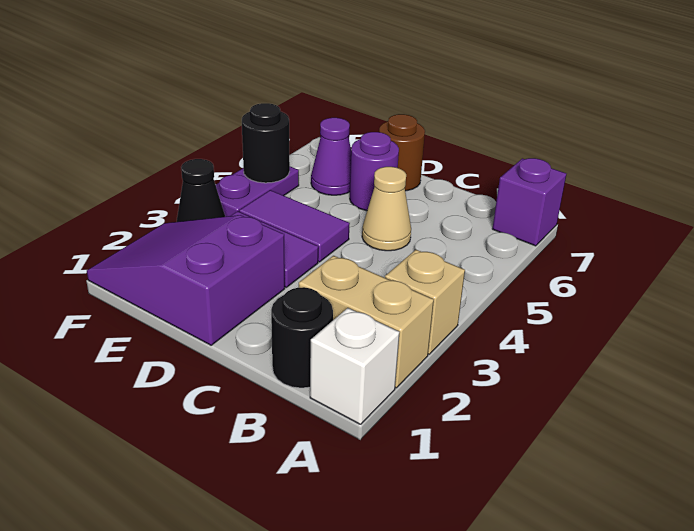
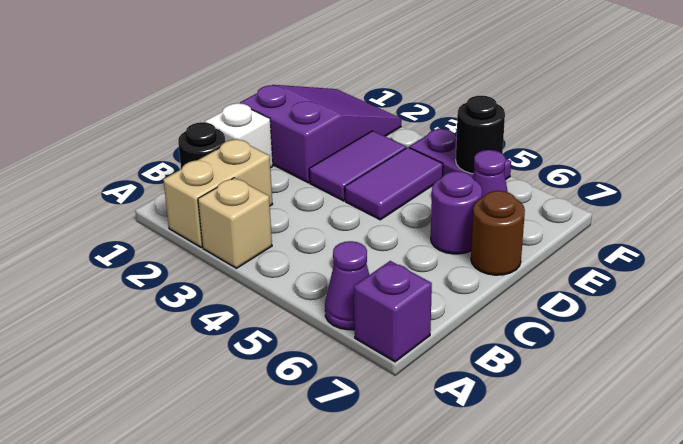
white 1x1 brick [310,308,400,424] -> white 1x1 brick moved to [205,103,273,168]
none -> purple 1x1 cone [325,241,369,330]
tan 1x1 cone [362,167,411,251] -> none
black 1x1 cone [177,159,225,222] -> none

